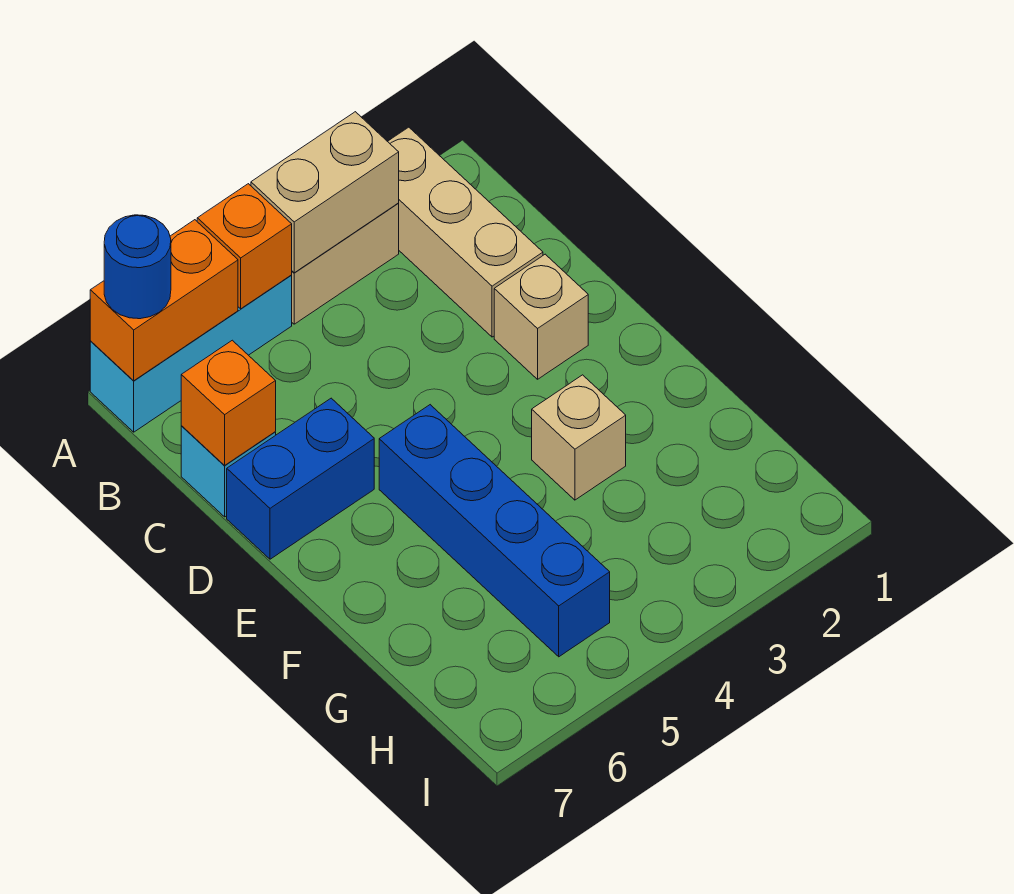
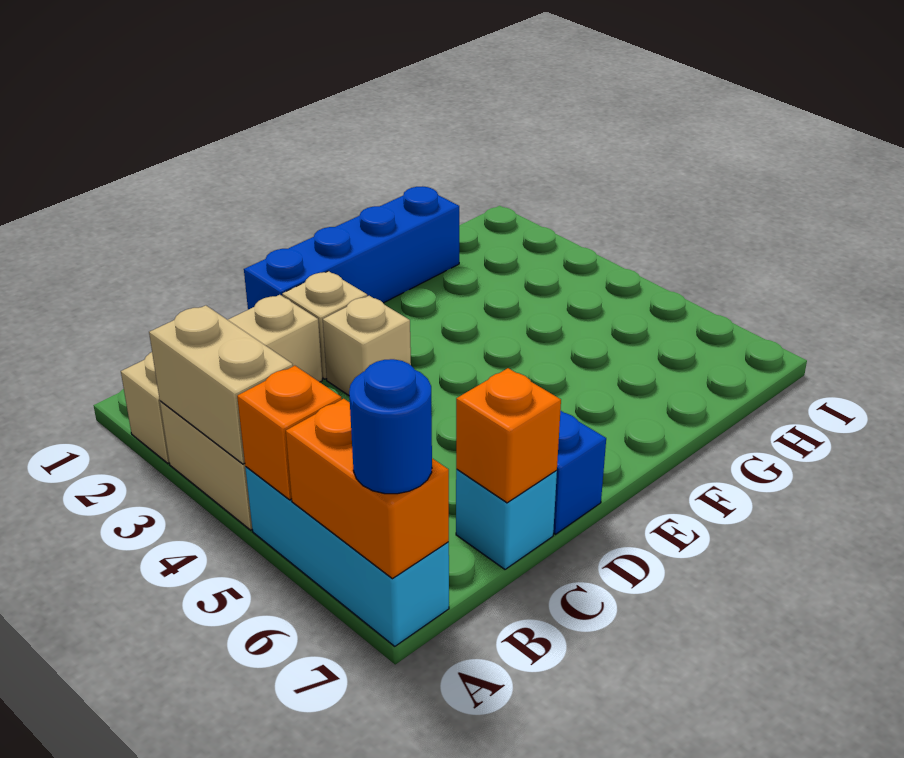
blue 1x4 brick [379,405,610,657] -> blue 1x4 brick moved to [244,186,459,310]
tan 1x1 brick [532,375,626,500] -> tan 1x1 brick moved to [323,296,411,395]

